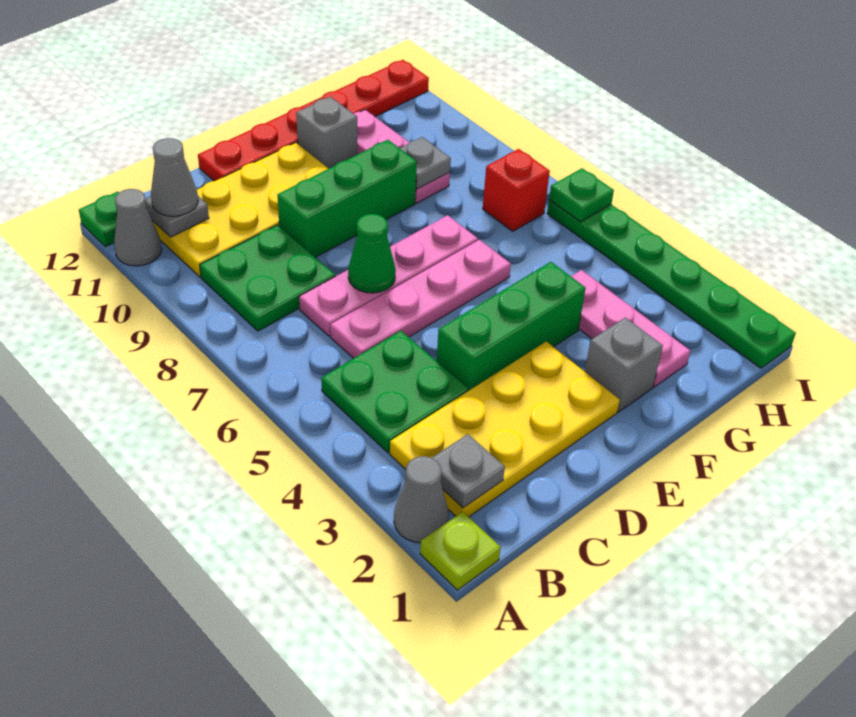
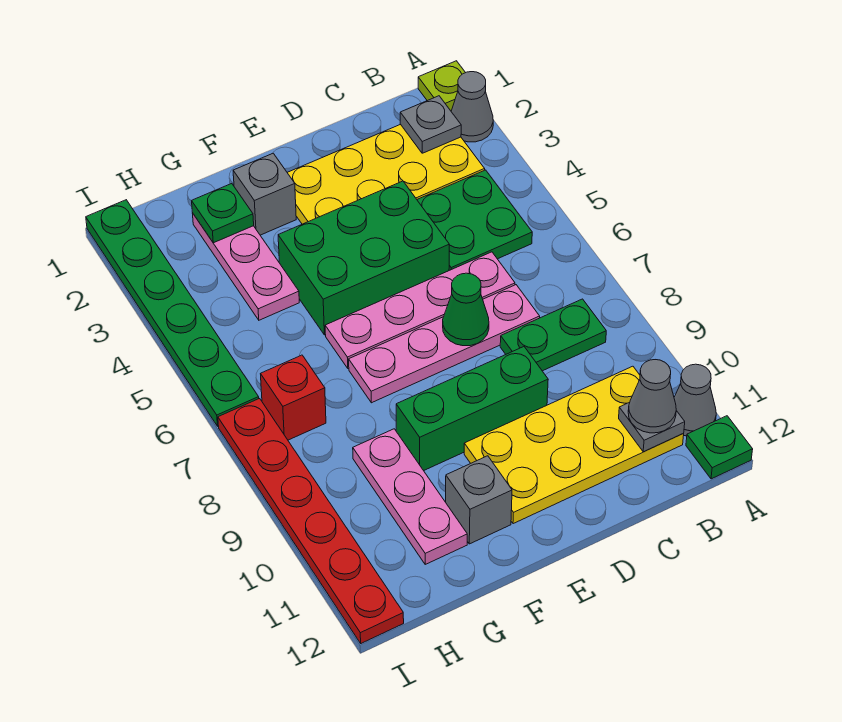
green 2x2 plate [200,225,335,331] -> green 1x2 plate [500,299,606,371]
green 1x3 brick [437,262,585,391] -> green 2x3 brick [278,181,449,335]
red 1x6 plate [198,60,429,181] -> red 1x6 plate turned to [218,399,404,643]
grey 1x1 plate [400,137,451,189] -> none
green 1x1 plate [549,168,614,222] -> green 1x1 plate moved to [192,184,254,243]

